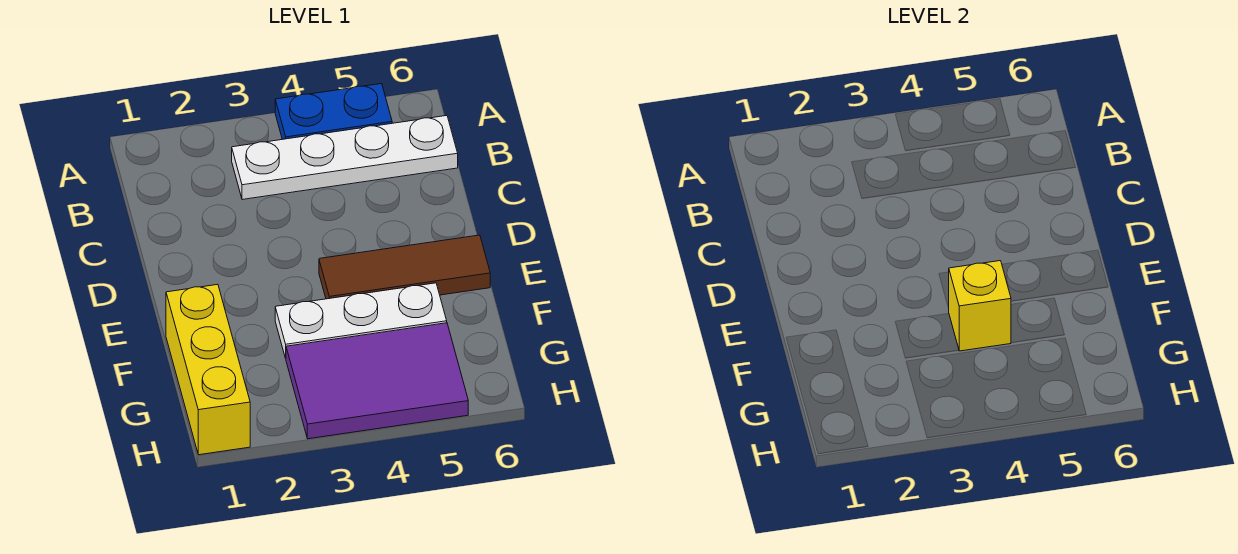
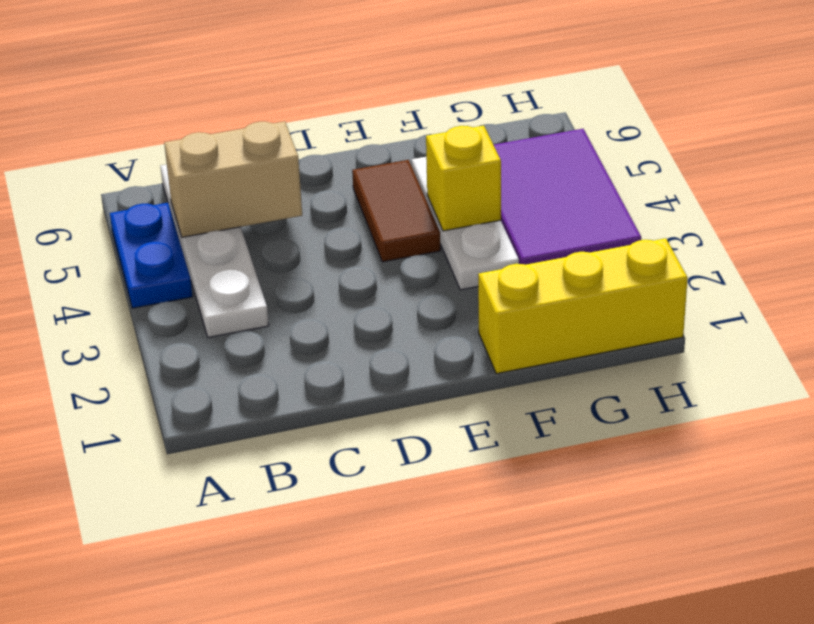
none -> tan 1x2 brick [164,121,302,237]
brown 1x3 tile [319,235,490,299] -> brown 1x2 tile [352,160,440,262]

